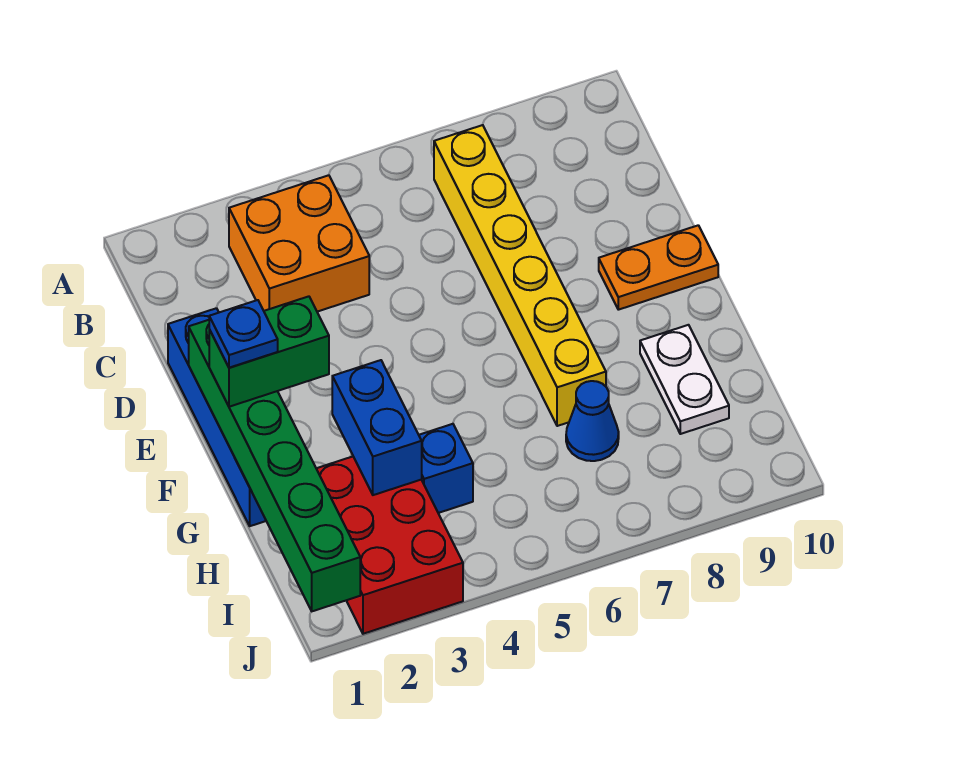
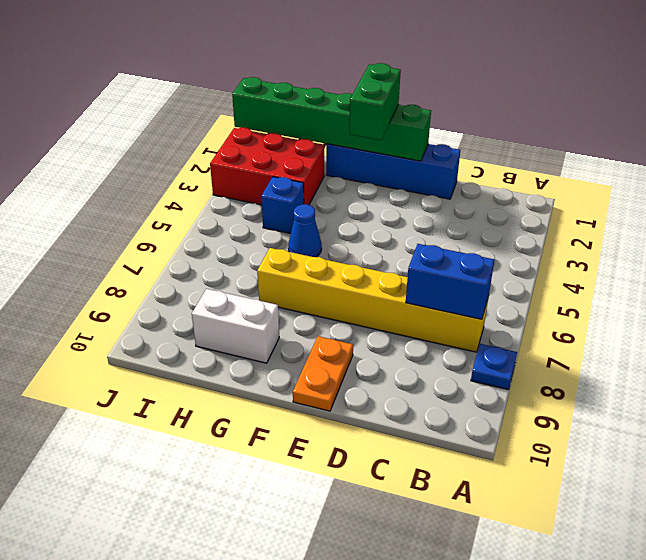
orange 2x2 brick [229,175,369,312] -> none
blue 1x1 plate [209,300,278,368] -> blue 1x1 plate moved to [471,344,517,390]
blue 1x2 brick [332,360,422,495] -> blue 1x2 brick moved to [406,244,494,319]
white 1x2 plate [640,325,729,434] -> white 1x2 brick [192,289,279,363]
blue 1x1 cone [566,381,619,461] -> blue 1x1 cone moved to [288,204,322,257]

